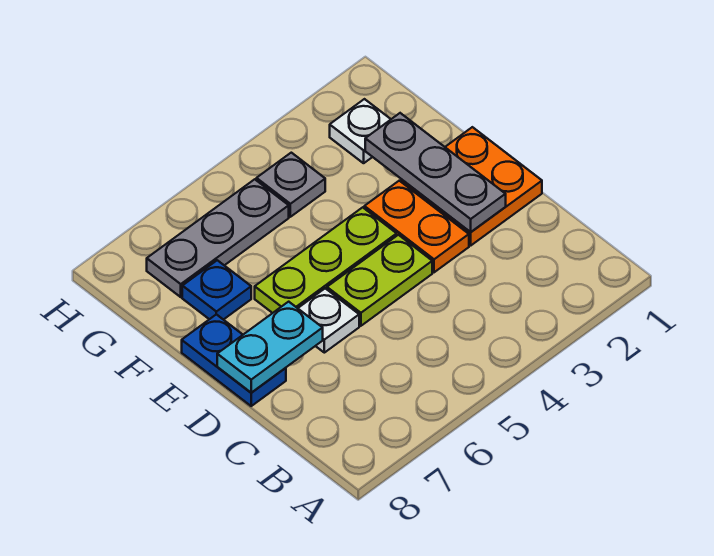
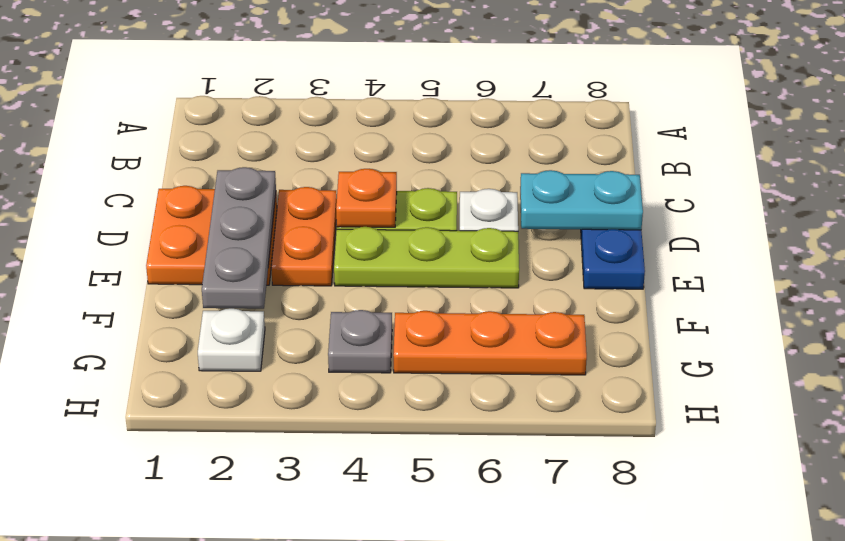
none -> orange 1x1 plate [336,169,397,227]
blue 1x1 plate [182,260,251,320] -> none
grey 1x3 plate [147,179,289,297] -> orange 1x3 plate [393,311,587,375]

